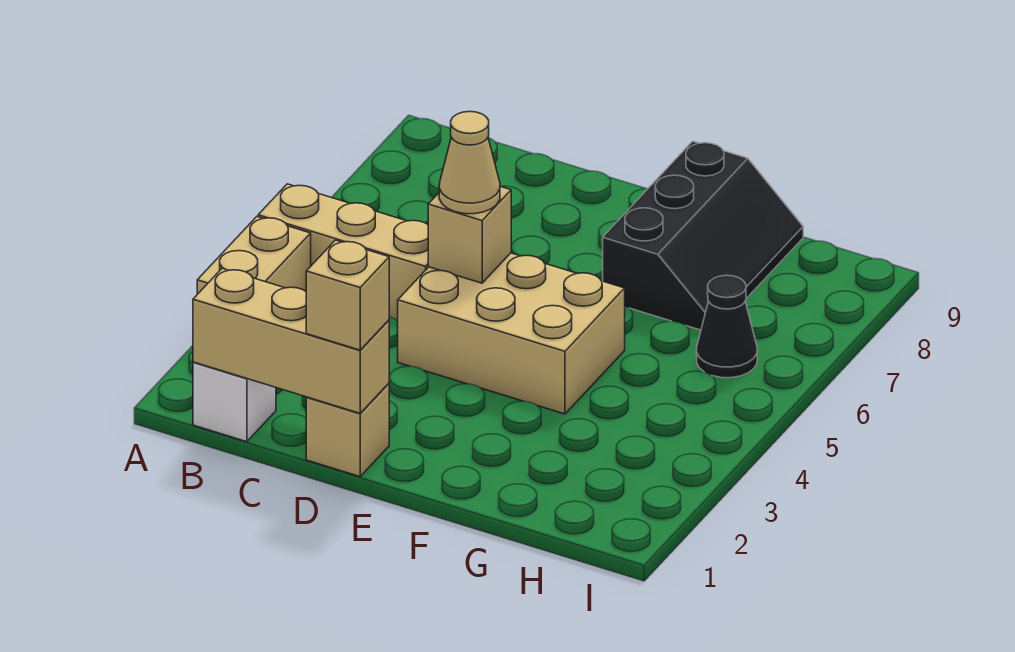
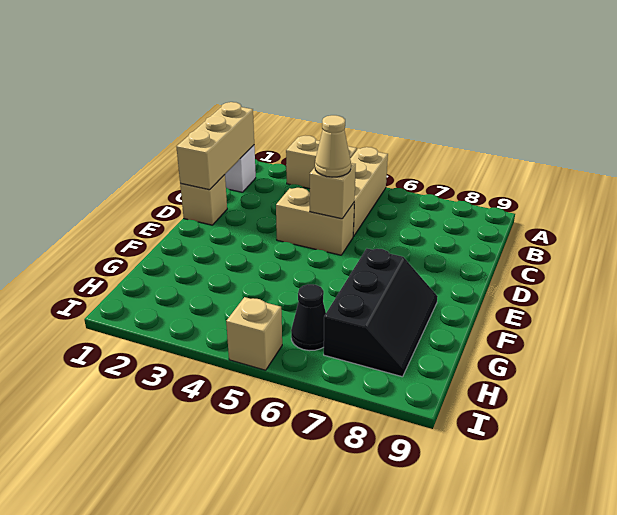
tan 1x1 brick [306,240,389,350] -> tan 1x1 brick moved to [226,297,282,370]
tan 2x3 brick [397,253,625,414] -> tan 1x2 brick [276,188,354,255]
black 2x3 slope [603,141,803,330] -> black 2x3 slope turned to [324,249,438,377]

